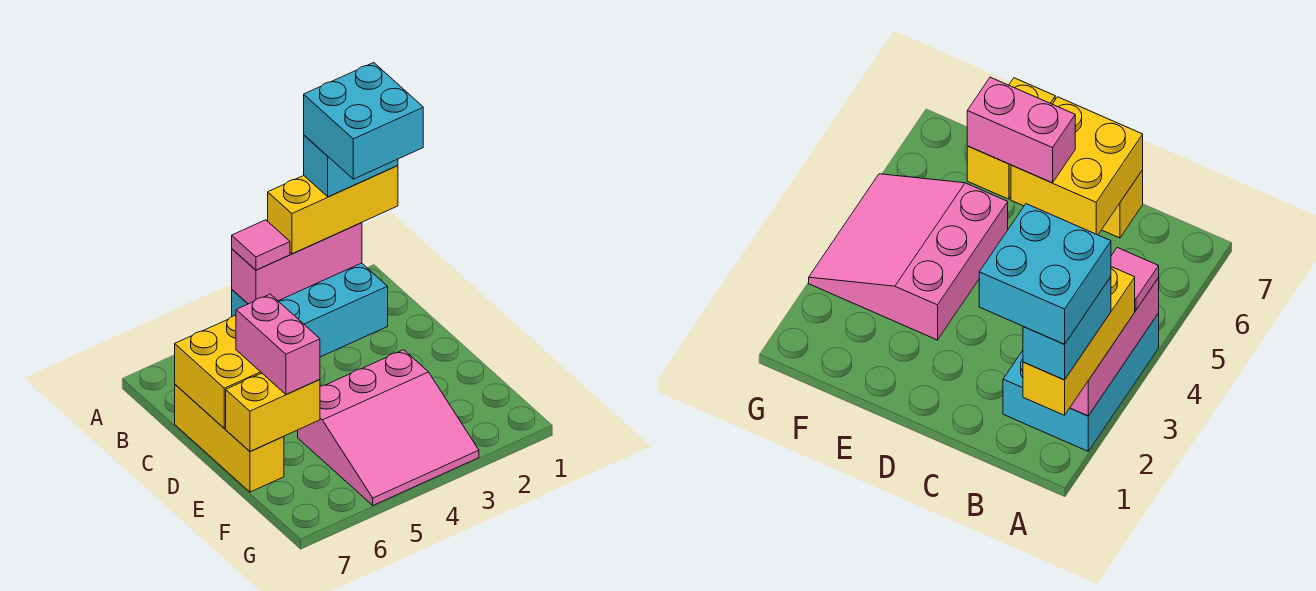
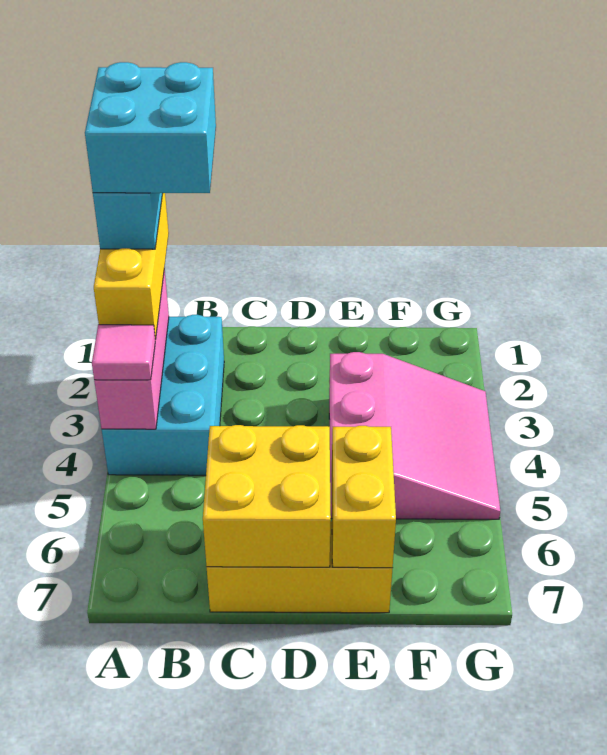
pink 1x2 brick [236,294,320,395] -> none

